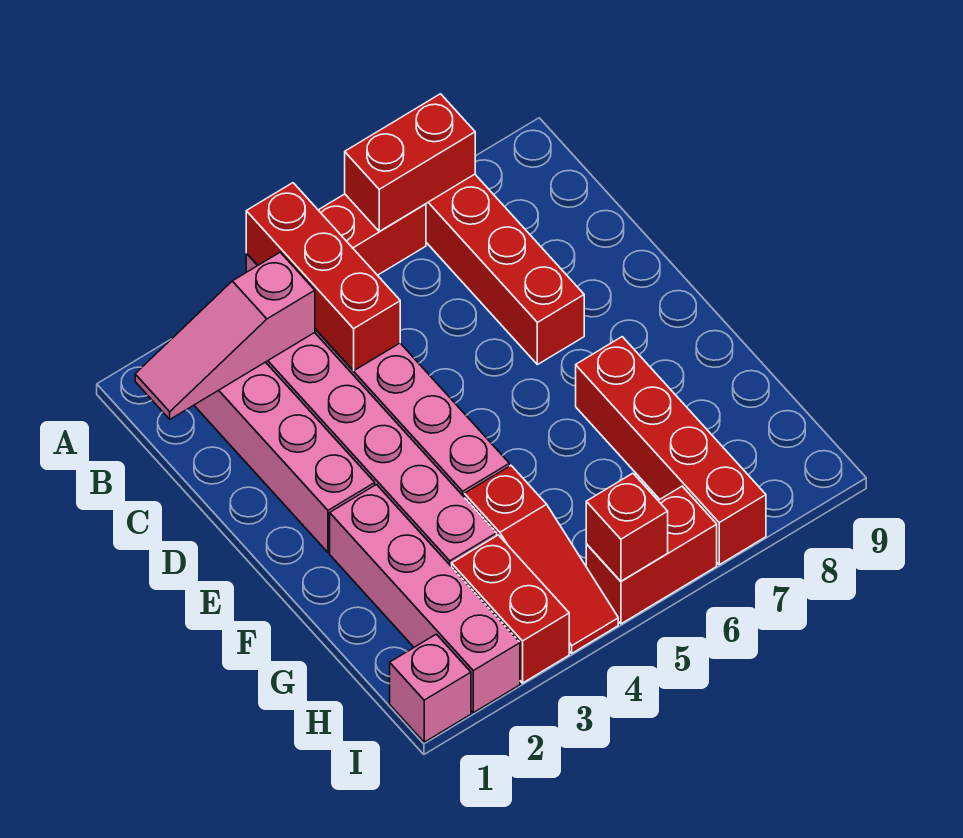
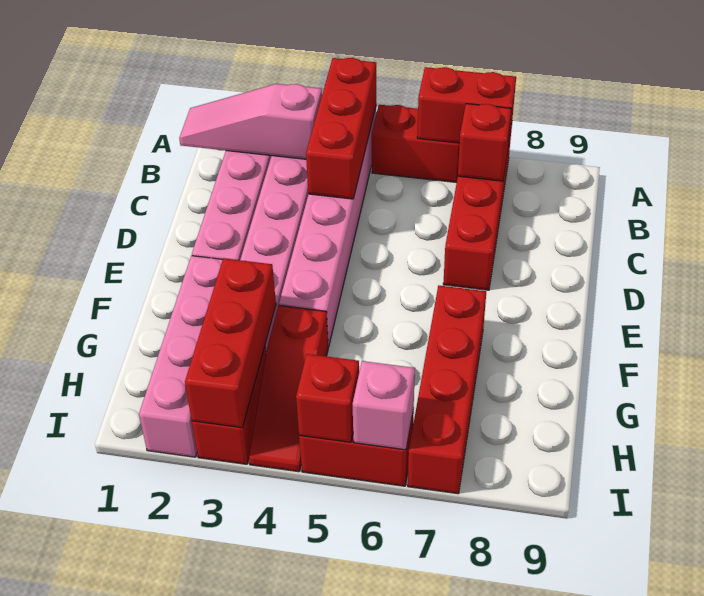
none -> red 1x1 brick [458,104,511,181]
none -> red 1x3 brick [185,258,276,428]
pink 1x1 brick [390,634,471,742] -> pink 1x1 brick moved to [353,361,415,450]

